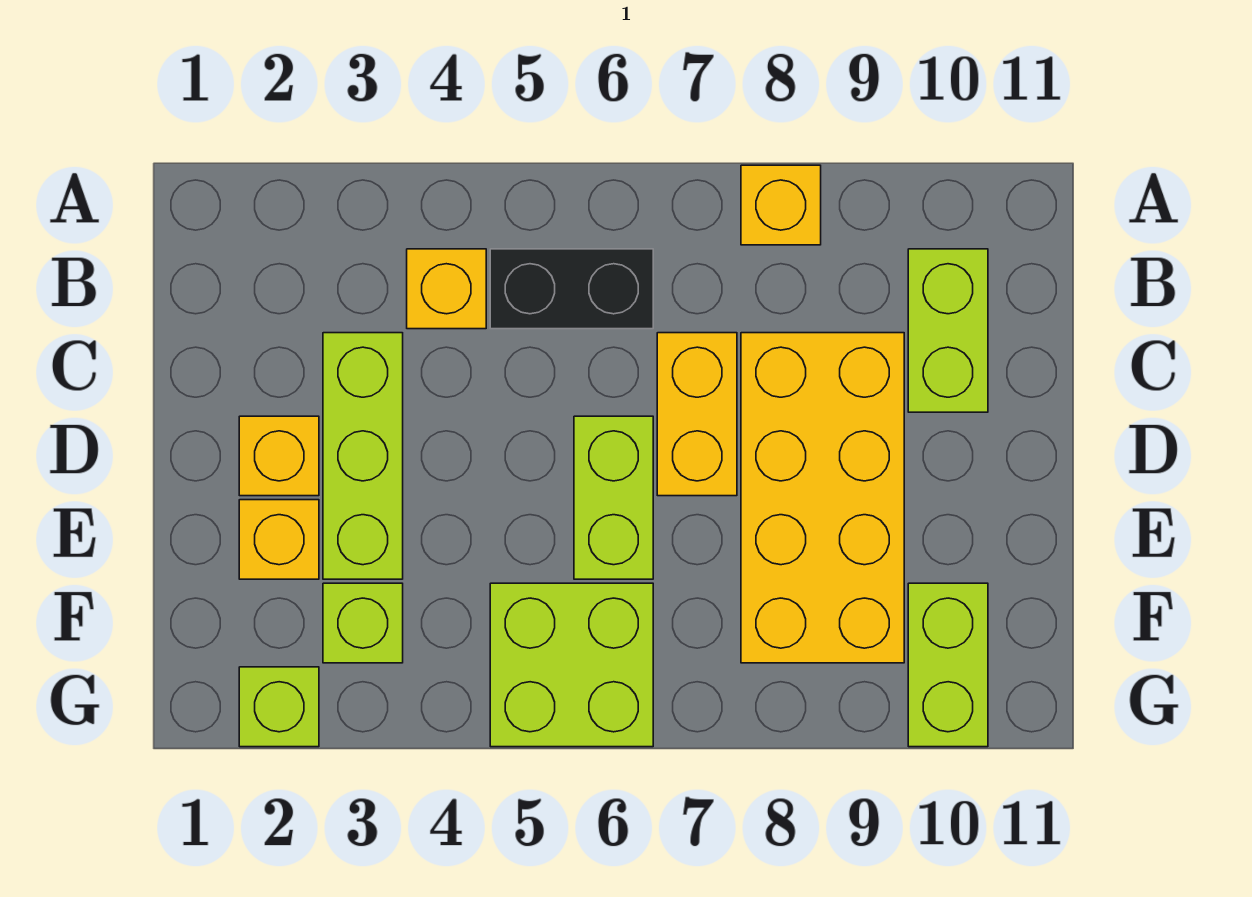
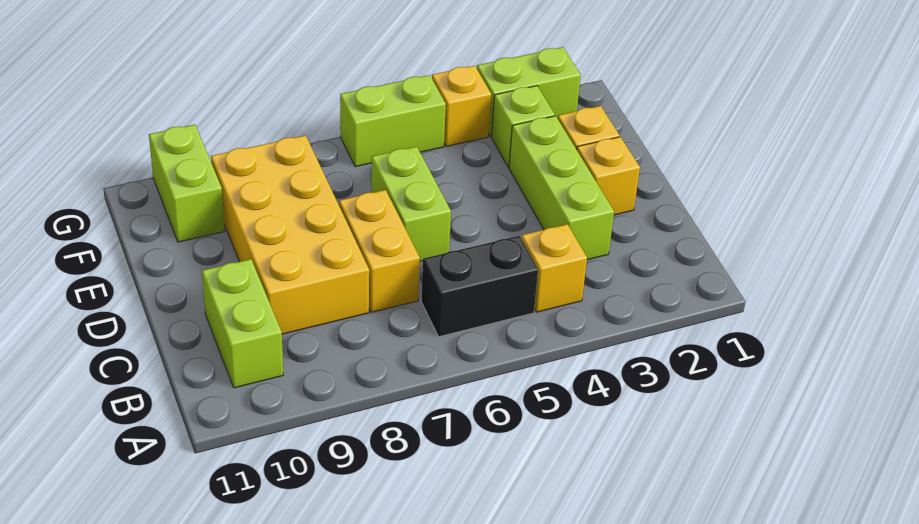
yellow 1x1 brick [741,165,821,245] -> yellow 1x1 brick moved to [432,66,491,146]
lime 2x2 brick [490,583,653,747] -> lime 1x2 brick [340,75,446,167]
lime 1x1 brick [239,667,319,747] -> lime 1x2 brick [477,47,581,136]

